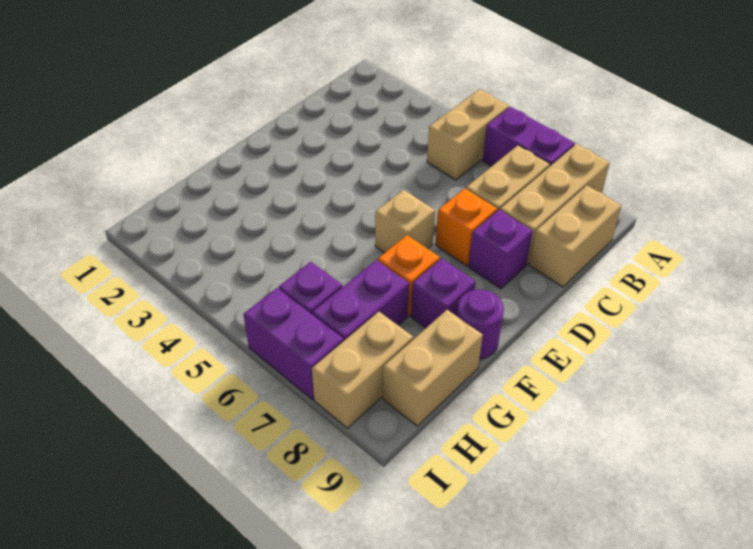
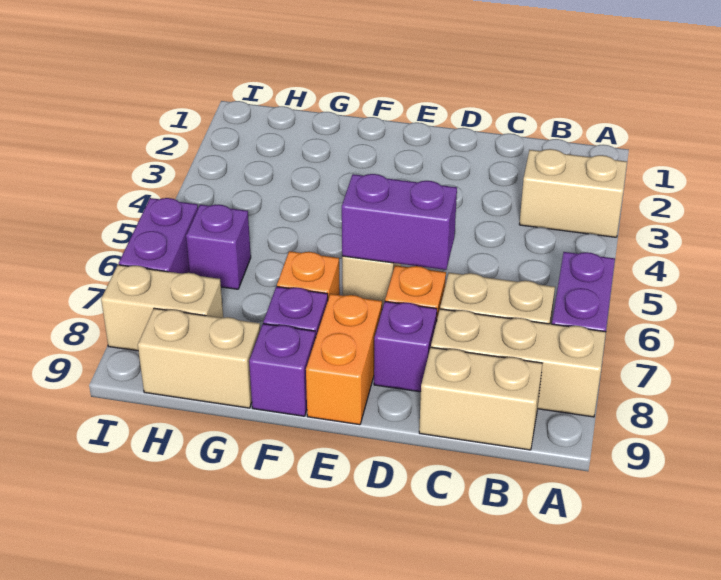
tan 1x2 brick [427,89,509,180] -> tan 1x2 brick moved to [519,149,627,237]
none -> orange 1x2 brick [306,294,382,425]
purple 1x1 round brick [457,290,504,359] -> purple 1x1 brick [249,324,316,416]
purple 1x2 brick [312,260,409,340] -> purple 1x2 brick moved to [342,174,457,270]

